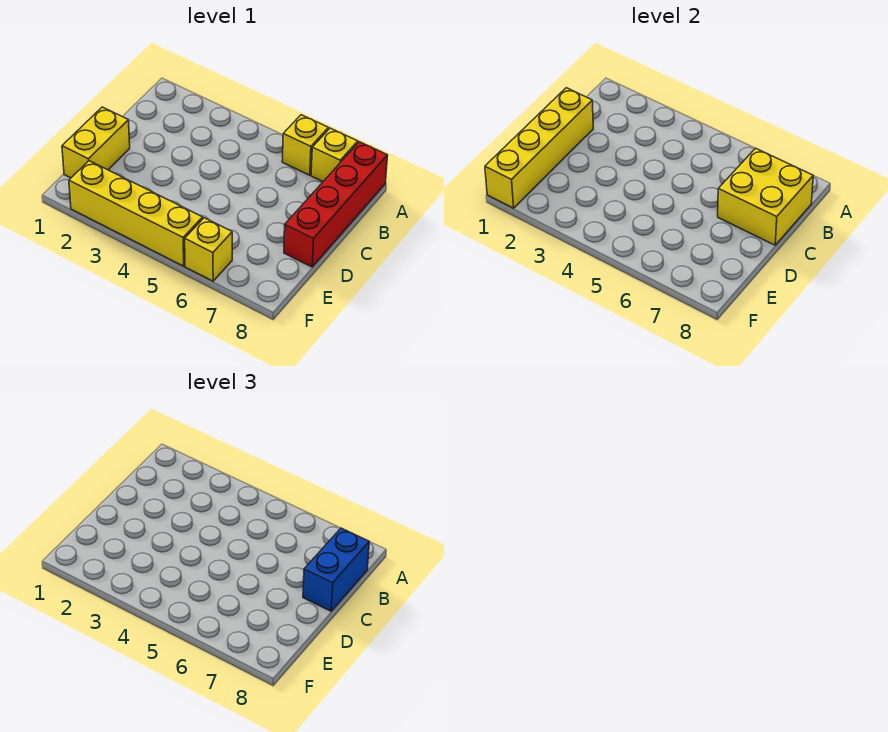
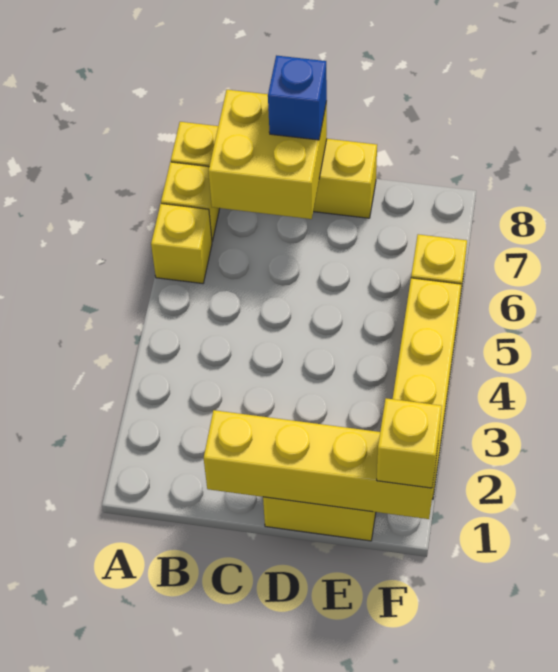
red 1x4 brick [284,142,388,267] -> yellow 1x4 brick [171,122,377,218]
blue 1x2 brick [303,528,369,611] -> blue 1x1 brick [268,55,327,140]
none -> yellow 1x1 brick [377,398,442,488]

